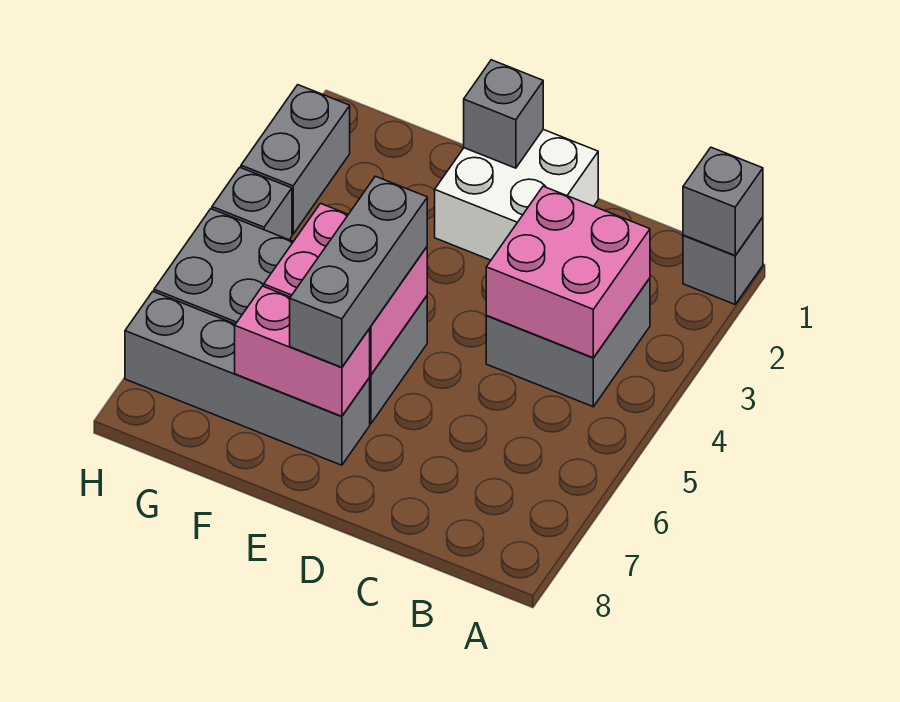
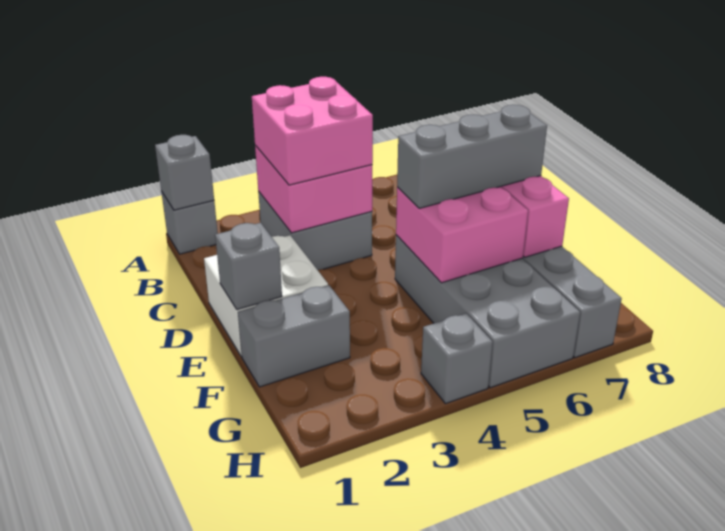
none -> pink 2x2 brick [252,77,373,185]
grey 1x2 brick [241,85,350,234] -> grey 1x2 brick moved to [238,285,350,387]

